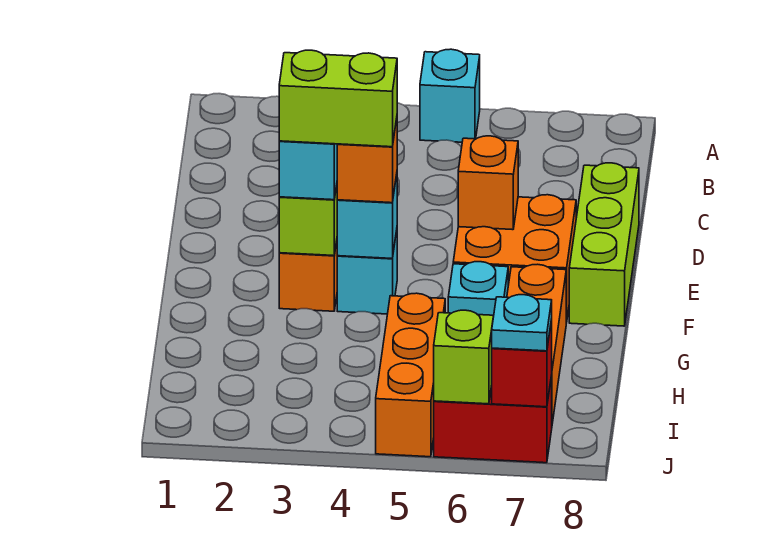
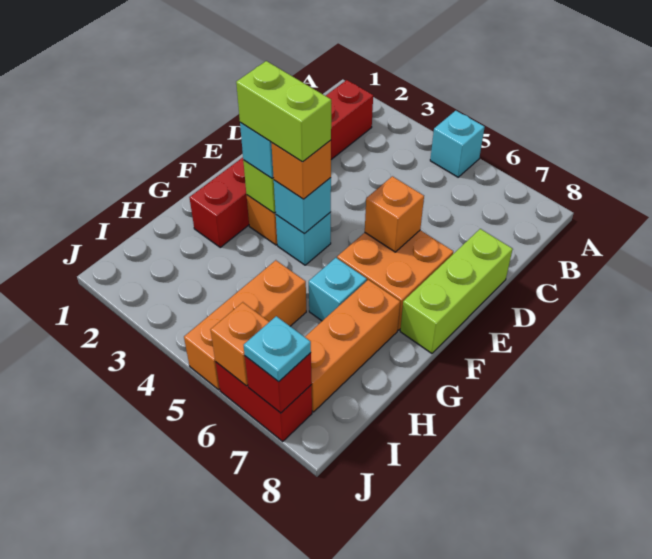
none -> red 1x6 brick [189,80,373,247]
lime 1x1 brick [434,310,494,404] -> orange 1x1 brick [211,302,269,386]

